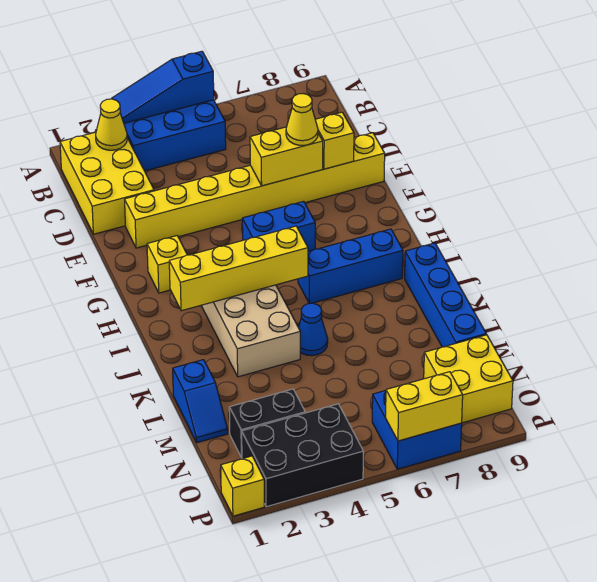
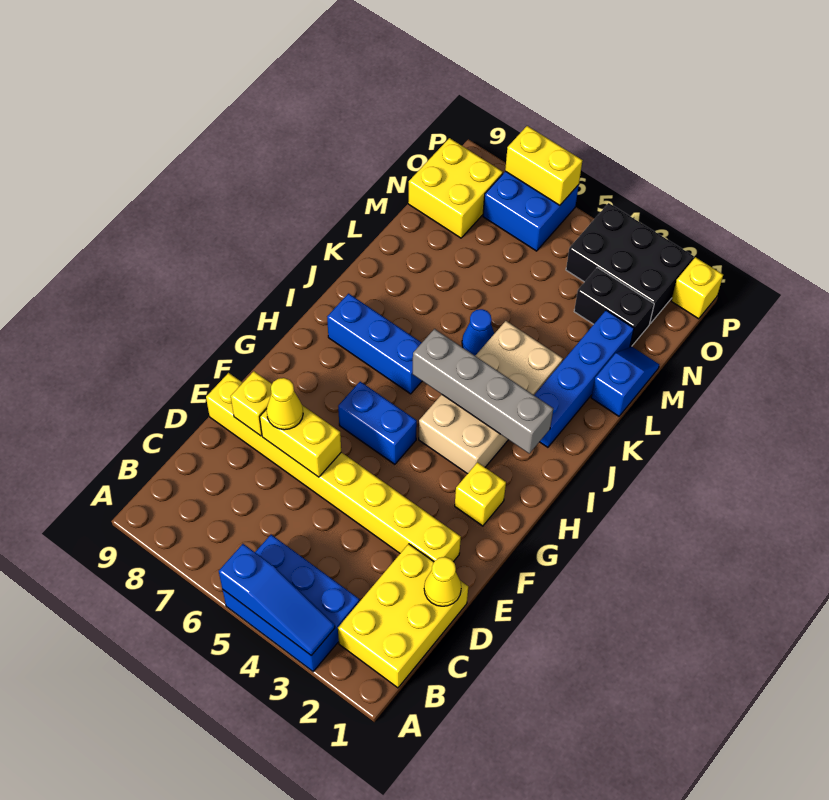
yellow 1x1 cone [96,99,127,150] -> yellow 1x1 cone moved to [424,557,461,606]
yellow 1x4 brick [169,226,308,311] -> grey 1x4 brick [413,329,553,453]
blue 1x4 brick [405,243,486,347] -> blue 1x4 brick moved to [534,310,634,447]

